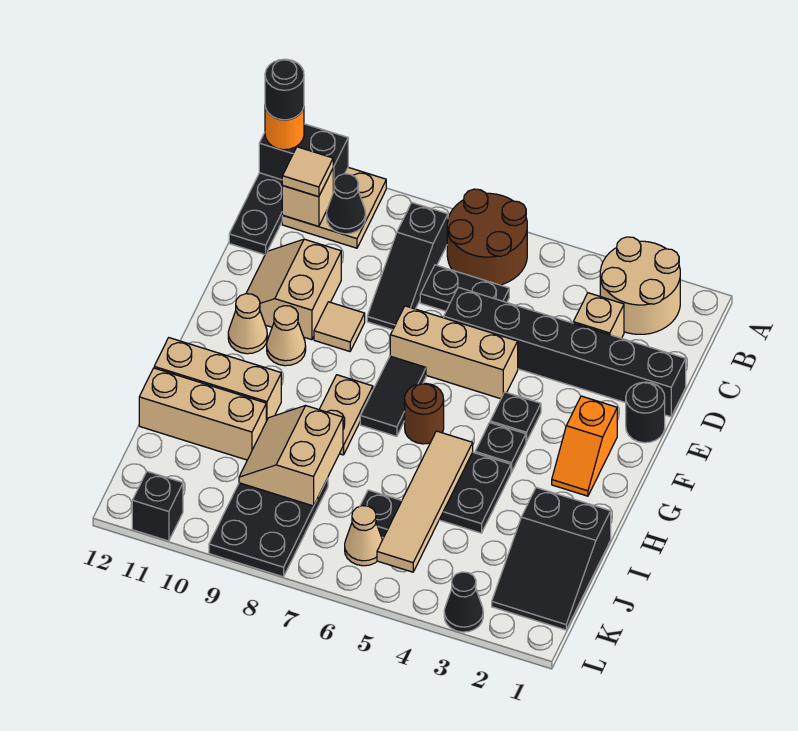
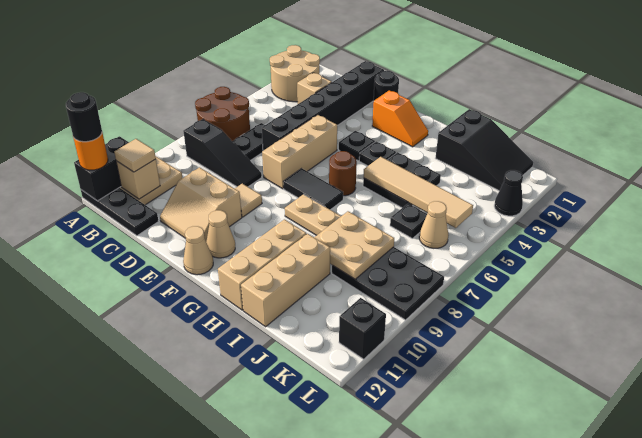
black 1x1 cone [327,174,366,234] -> none
tan 1x1 cone [267,306,306,366] -> tan 1x1 cone moved to [183,226,213,275]
tan 2x2 slope [239,406,343,506] -> tan 2x2 plate [314,211,394,279]

